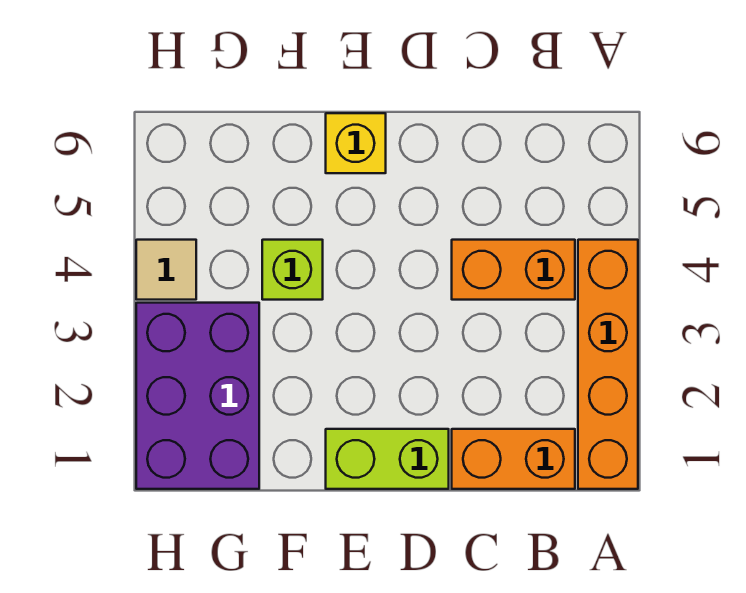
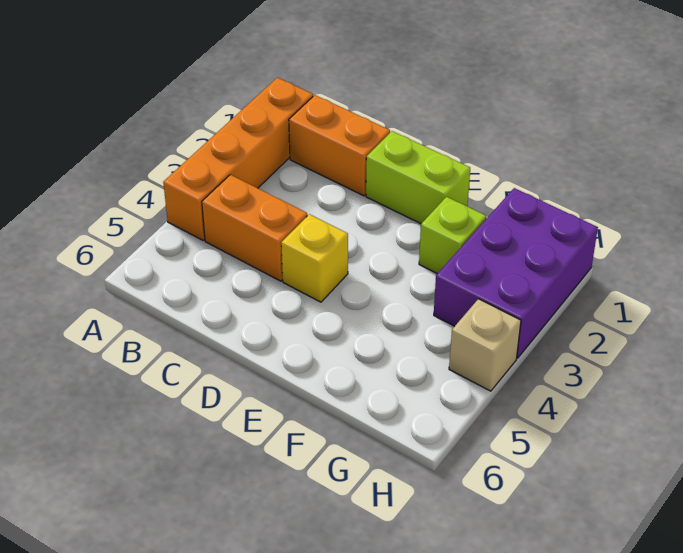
yellow 1x1 brick [326,113,386,173] -> yellow 1x1 brick moved to [281,214,348,302]
lime 1x1 brick [262,240,323,300] -> lime 1x1 brick moved to [419,197,486,274]
tan 1x1 tile [136,240,196,300] -> tan 1x1 brick [449,299,521,391]

